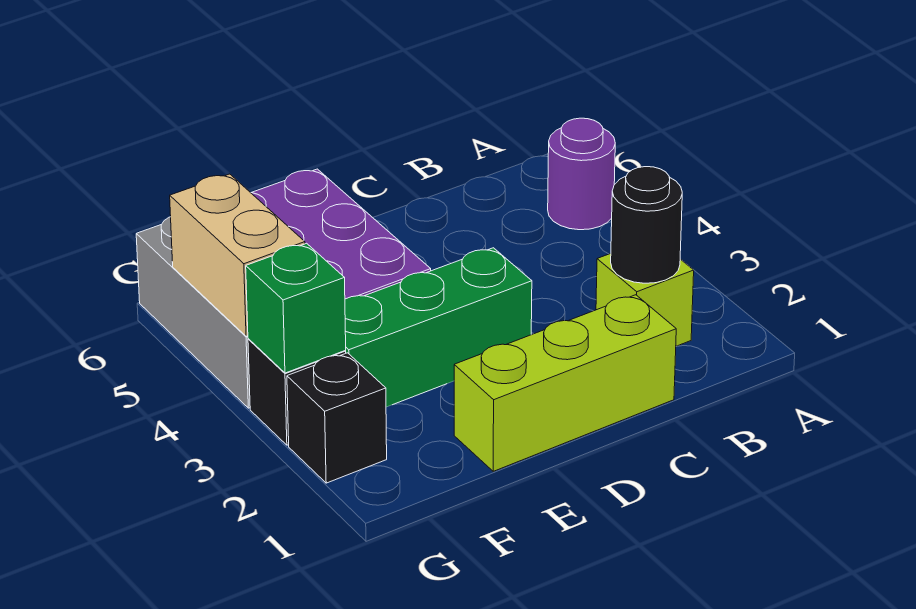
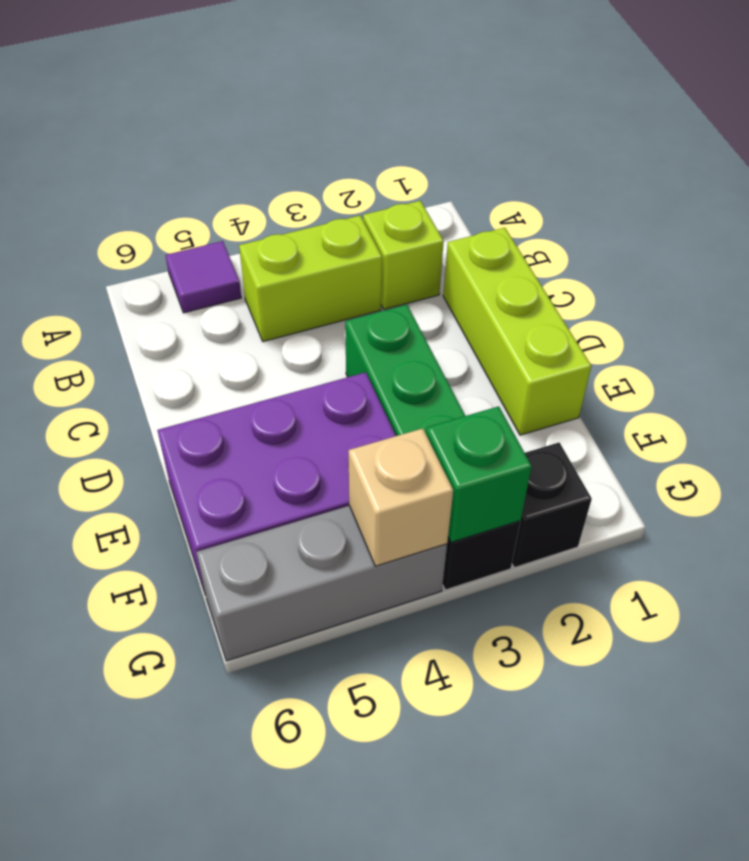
purple 1x1 round brick [548,118,615,230] -> purple 1x1 tile [165,241,241,313]
black 1x1 round brick [611,167,682,283] -> none
none -> lime 1x2 brick [239,216,382,342]
tan 1x2 brick [170,174,305,336] -> tan 1x1 brick [349,429,453,566]

